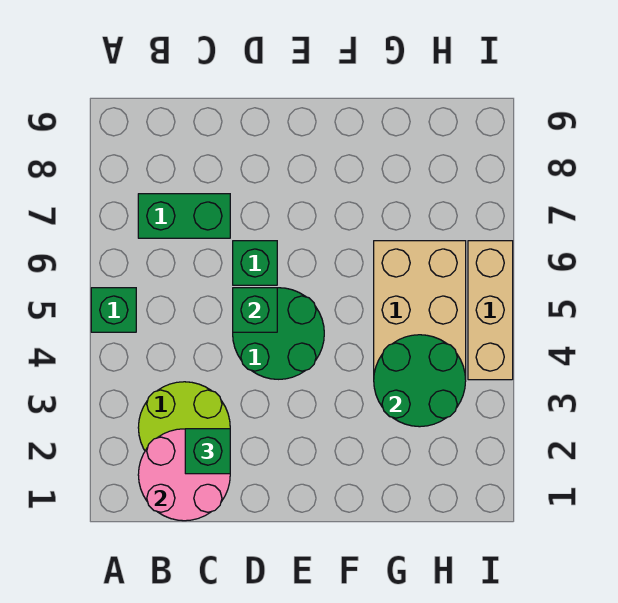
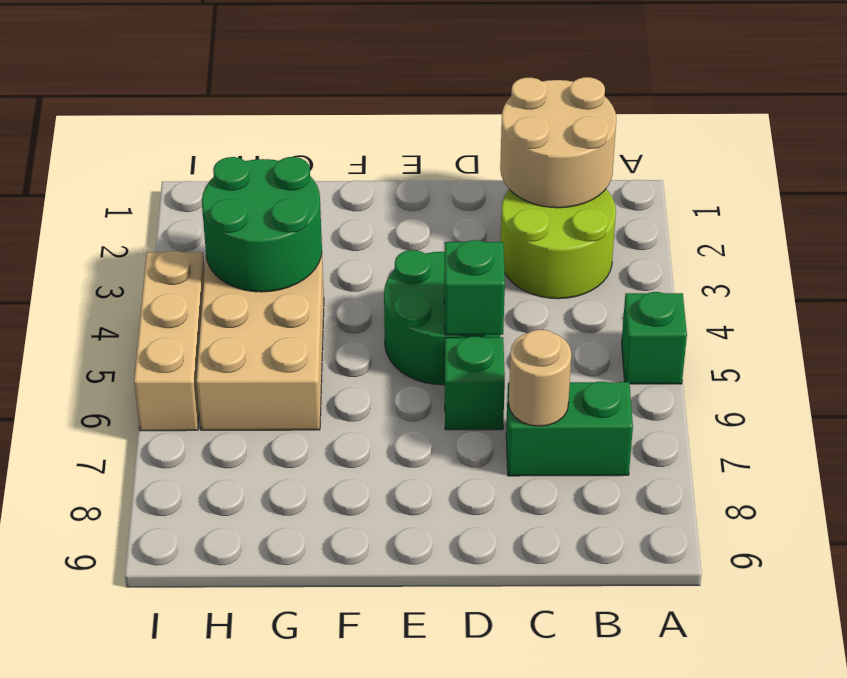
pink 2x2 round brick [138,429,230,521] -> tan 2x2 round brick [500,77,616,208]
green 1x1 brick [185,429,230,474] -> none
none -> tan 1x1 round brick [509,330,571,426]

